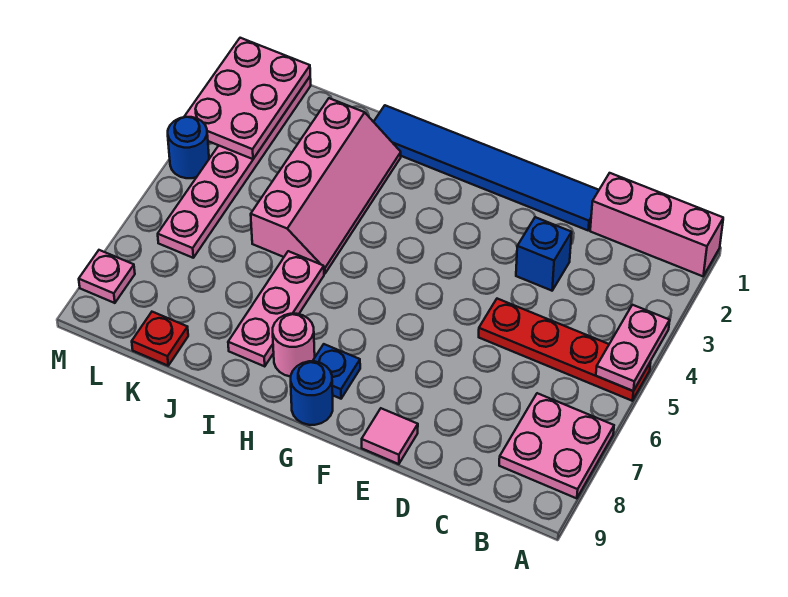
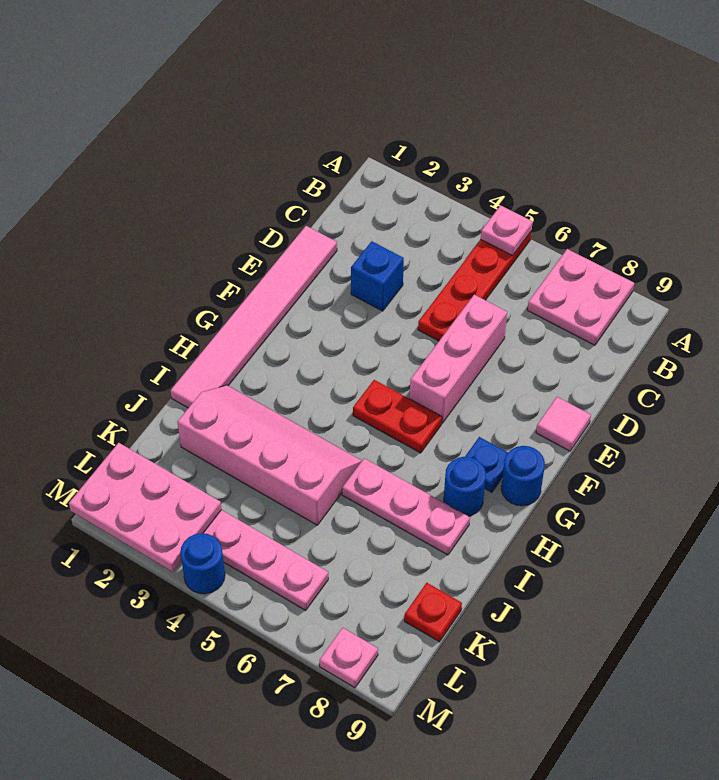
pink 1x3 brick [590,173,723,276] -> pink 1x3 brick moved to [410,295,507,423]
pink 1x2 plate [596,305,670,391] -> pink 1x1 plate [481,205,533,256]
blue 1x6 tile [374,105,599,230] -> pink 1x6 tile [171,226,337,408]
none -> red 1x2 plate [353,380,442,453]
pink 1x1 round brick [273,314,315,377] -> blue 1x1 round brick [444,457,486,516]

